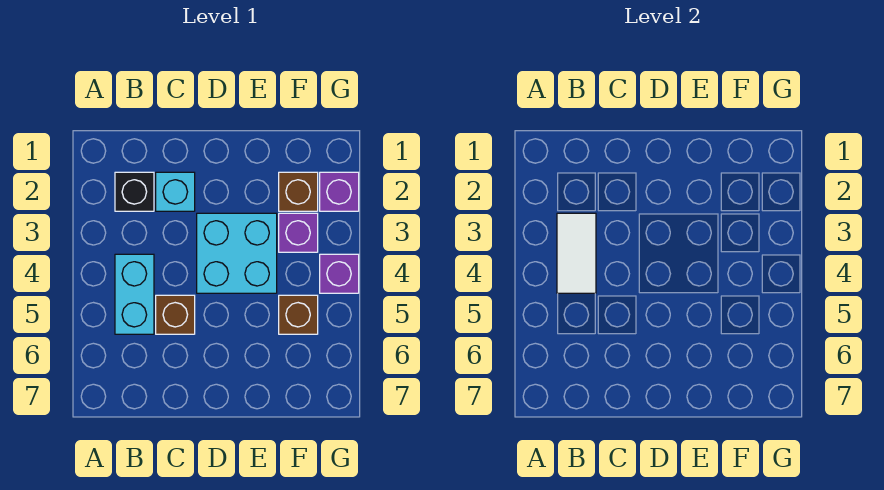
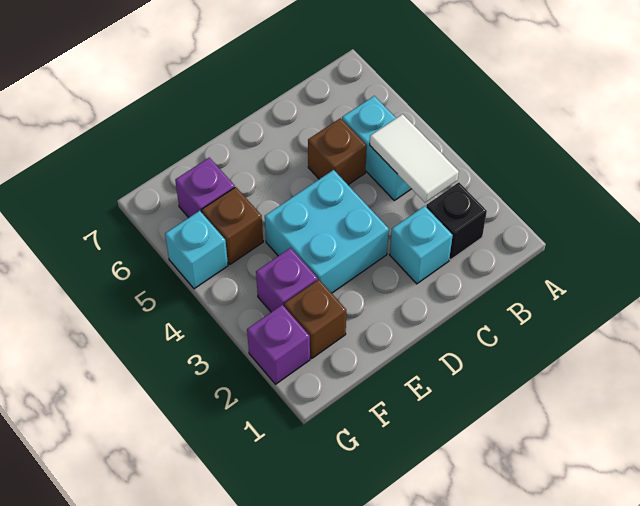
purple 1x1 brick [320,254,359,293] -> purple 1x1 brick moved to [175,158,235,218]
none -> cyan 1x1 brick [165,211,228,289]

